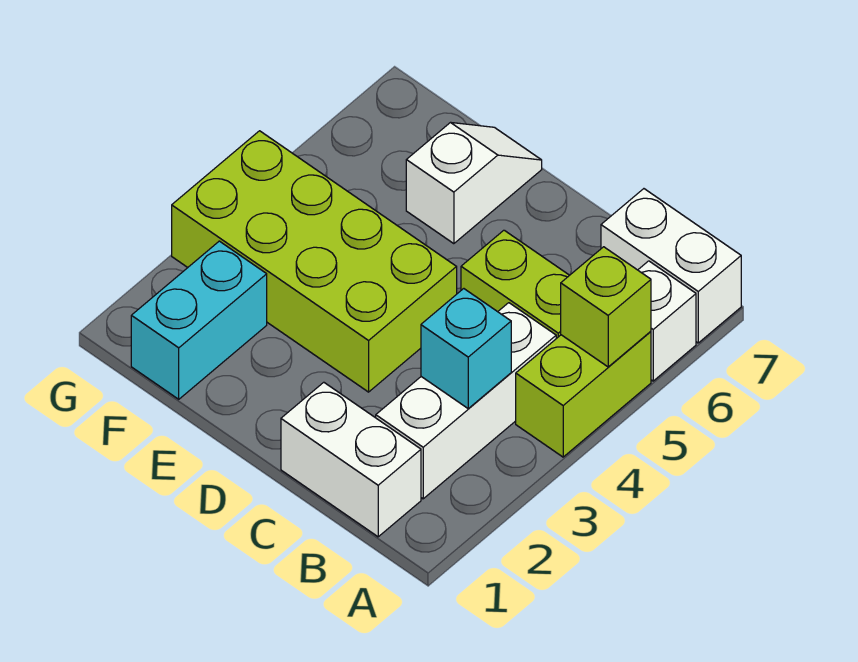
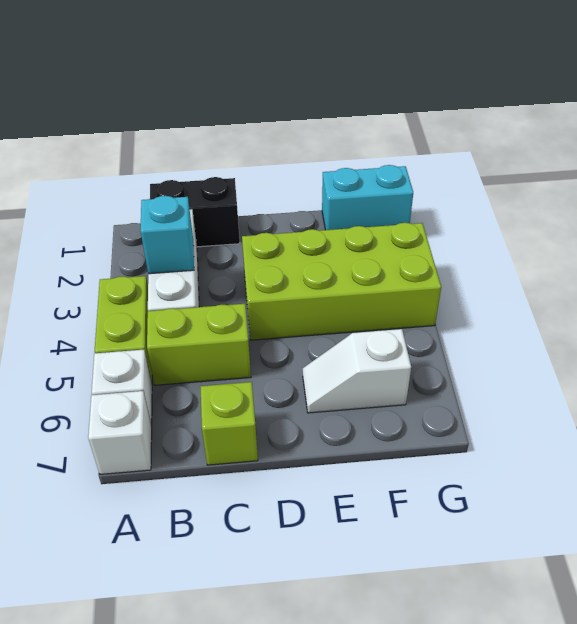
lime 1x1 brick [561,247,651,367] -> lime 1x1 brick moved to [200,382,258,465]
white 1x2 brick [601,189,741,343] -> white 1x1 brick [88,391,152,474]
white 1x2 brick [281,382,421,537] -> black 1x2 brick [150,177,240,247]
white 1x2 slope [406,122,542,244] -> white 1x2 slope turned to [303,329,411,413]
cyan 1x2 brick [131,241,267,399] -> cyan 1x2 brick turned to [322,165,413,230]

